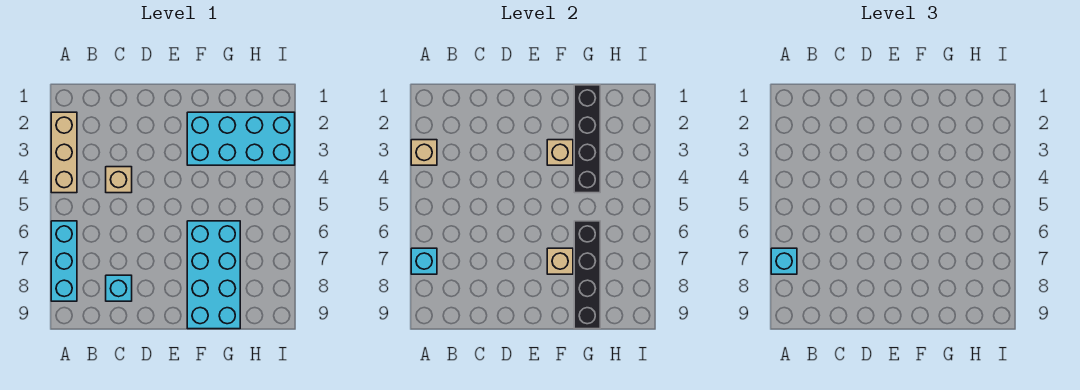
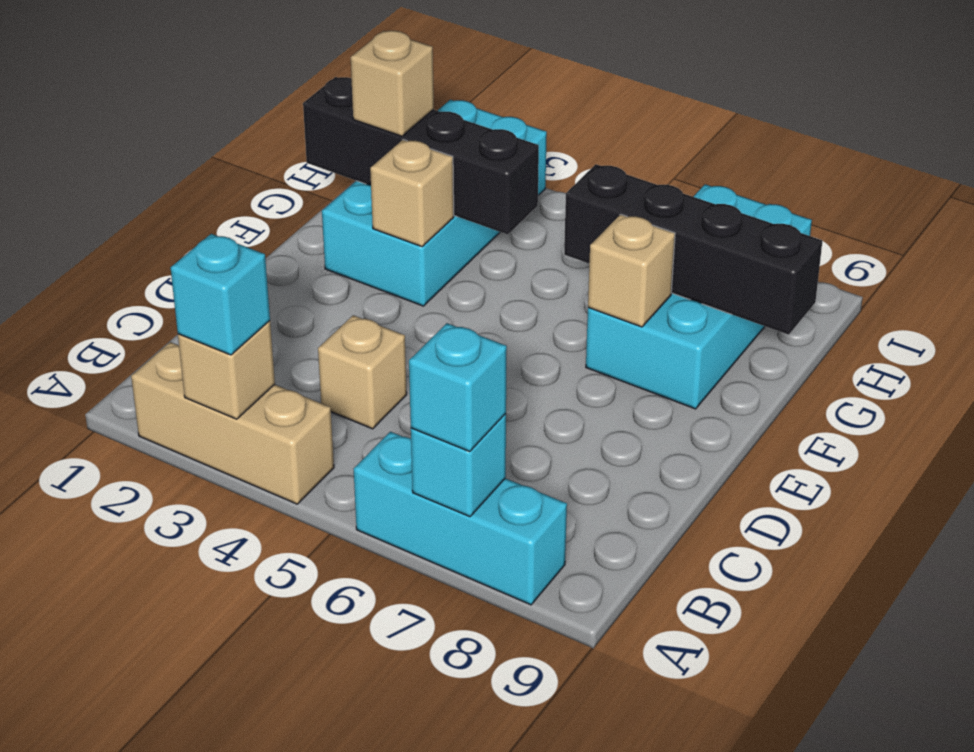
cyan 1x1 brick [106,275,132,301] -> cyan 1x1 brick moved to [171,234,270,355]
cyan 2x4 brick [187,221,240,329] -> cyan 2x4 brick turned to [586,184,812,409]
none -> tan 1x1 brick [351,31,434,136]

